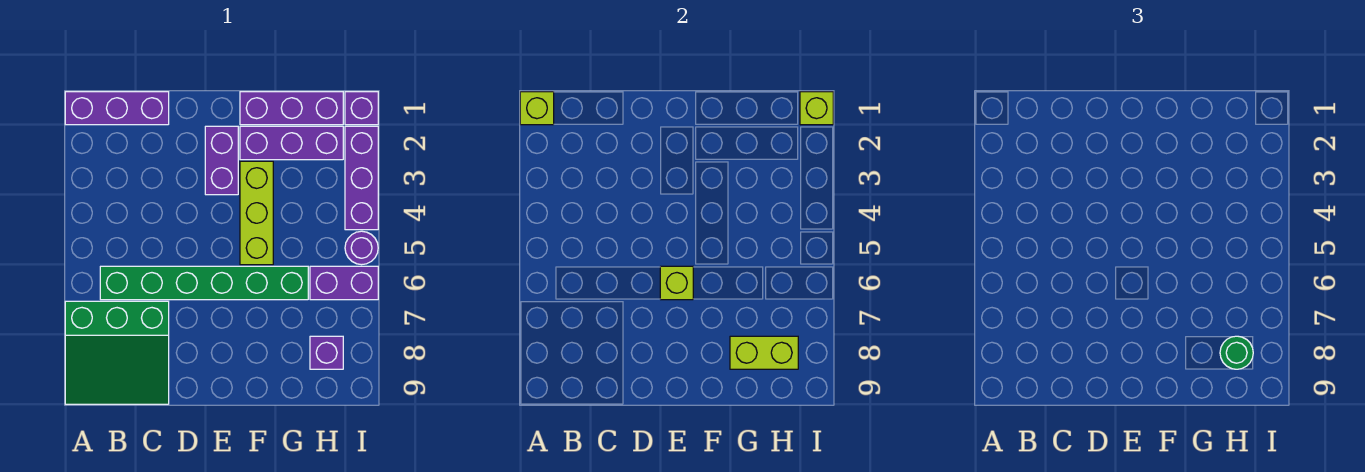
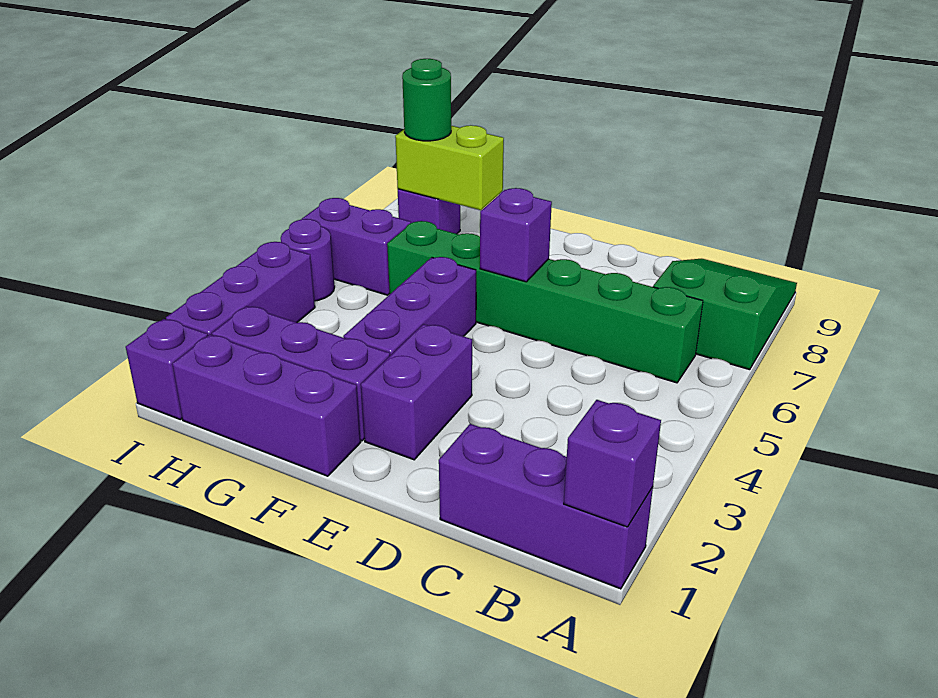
lime 1x1 brick [520,92,554,125] -> purple 1x1 brick [564,400,661,527]
green 3x3 slope [65,301,169,404] -> green 2x3 slope [653,259,797,370]
lime 1x1 brick [660,266,693,300] -> purple 1x1 brick [480,188,552,282]
lime 1x3 brick [240,161,273,265] -> purple 1x3 brick [343,257,476,356]
lime 1x1 brick [800,92,833,125] -> none

